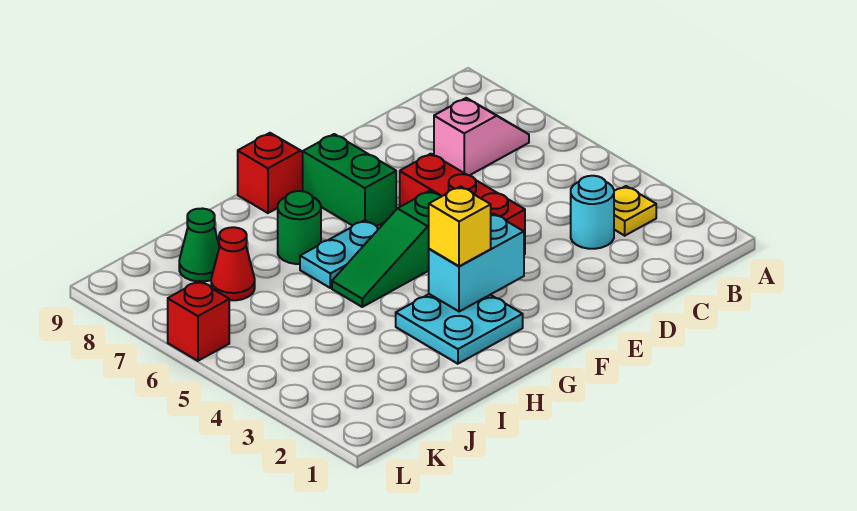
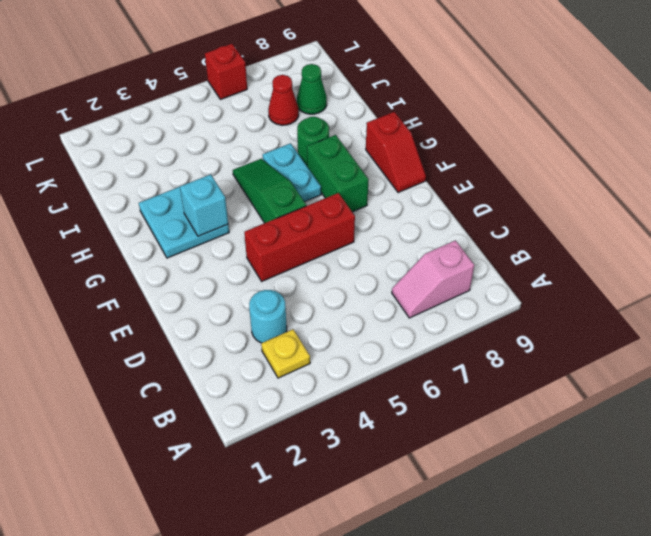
pink 1x2 slope [434,98,529,175] -> pink 1x2 slope turned to [392,240,474,318]
cyan 1x2 brick [429,214,524,312] -> cyan 1x1 brick [180,174,228,236]
green 1x2 brick [303,134,396,226] -> green 1x2 brick turned to [307,135,369,212]
yellow 1x1 brick [429,186,491,266] -> none

